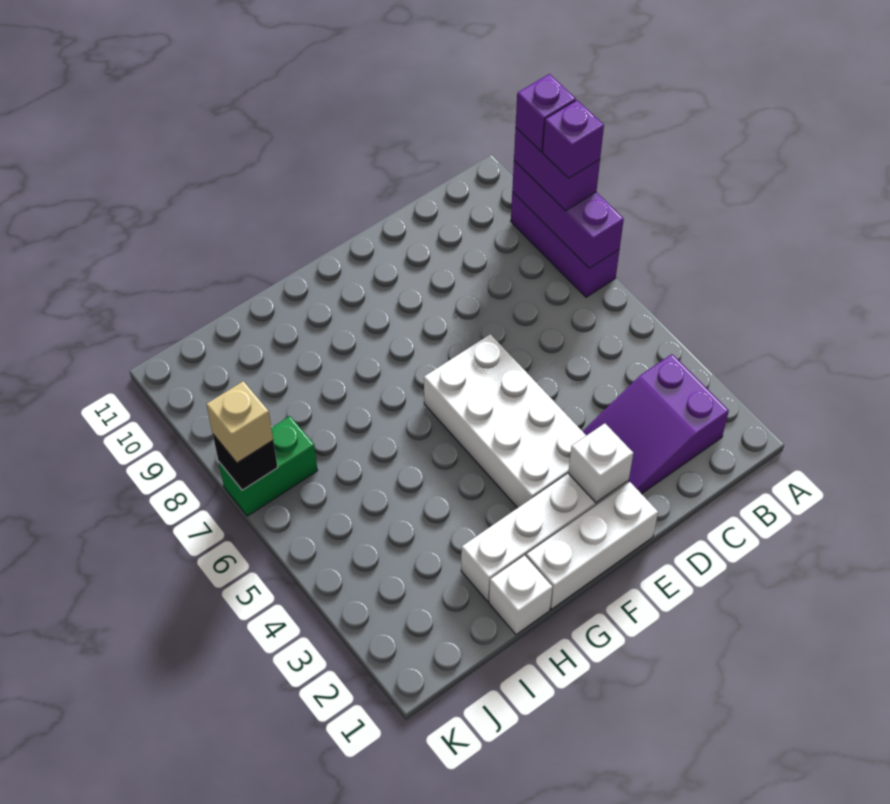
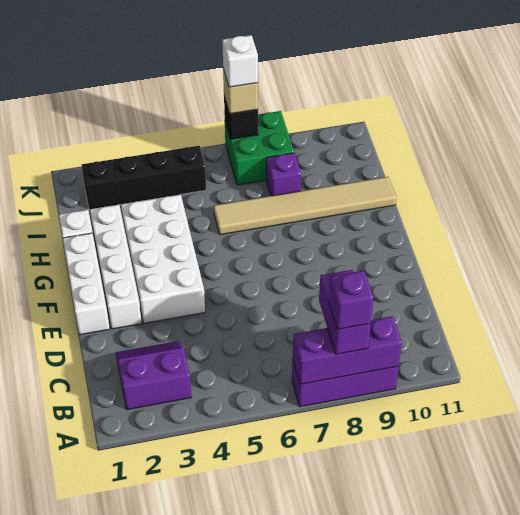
purple 1x2 brick [514,128,600,211] -> purple 1x2 brick turned to [319,270,371,354]
purple 1x1 brick [516,74,576,152] -> purple 1x1 brick moved to [266,153,301,196]
purple 2x3 slope [583,354,729,494] -> purple 2x2 slope [116,341,191,410]
white 1x1 brick [568,423,633,503] -> white 1x1 brick moved to [222,35,258,87]
white 2x4 brick [424,334,586,508] -> white 2x4 brick turned to [121,194,205,323]
none -> tan 1x6 tile [213,177,396,235]
none -> black 1x4 brick [82,146,206,209]
green 1x2 brick [219,416,318,516] -> green 2x2 brick [225,111,294,185]

